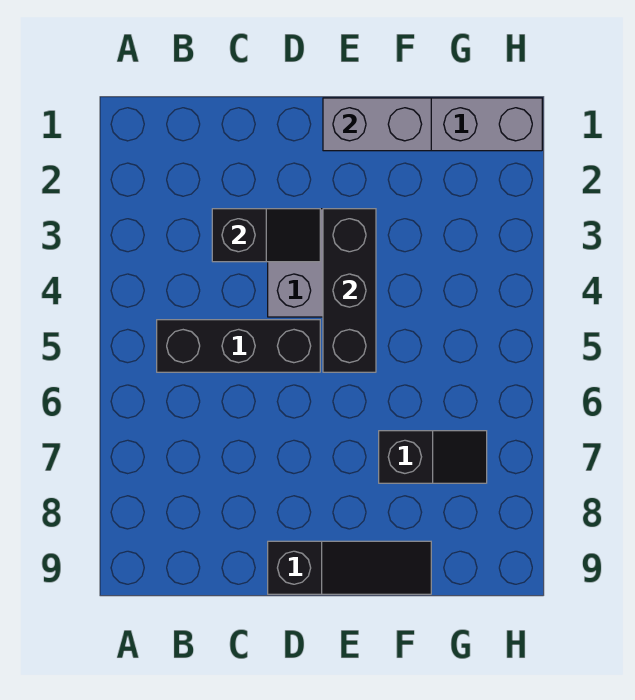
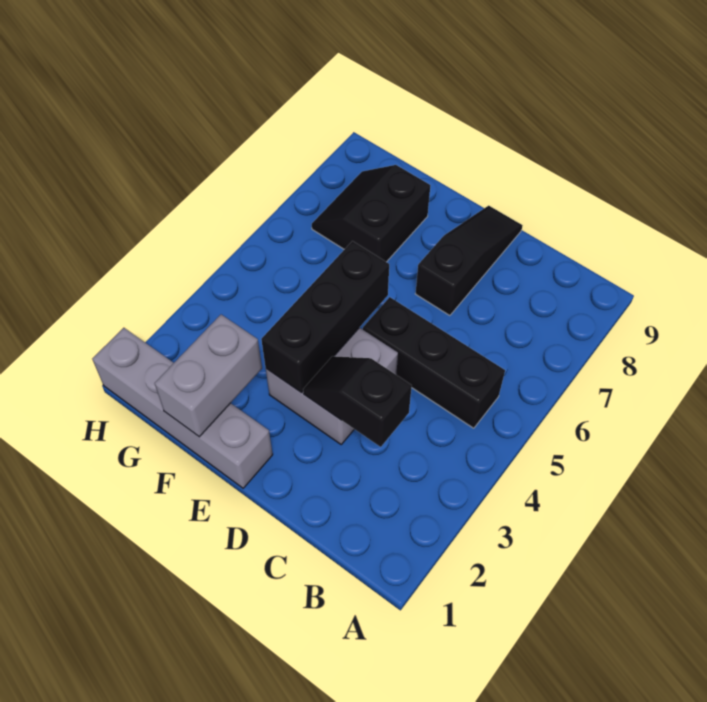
black 1x3 slope [268,541,431,594] -> black 1x3 slope turned to [415,206,523,316]
grey 1x2 brick [323,98,431,151] -> grey 1x2 brick turned to [155,315,262,437]
black 1x2 slope [379,431,487,483] -> black 2x2 slope [312,165,431,262]

